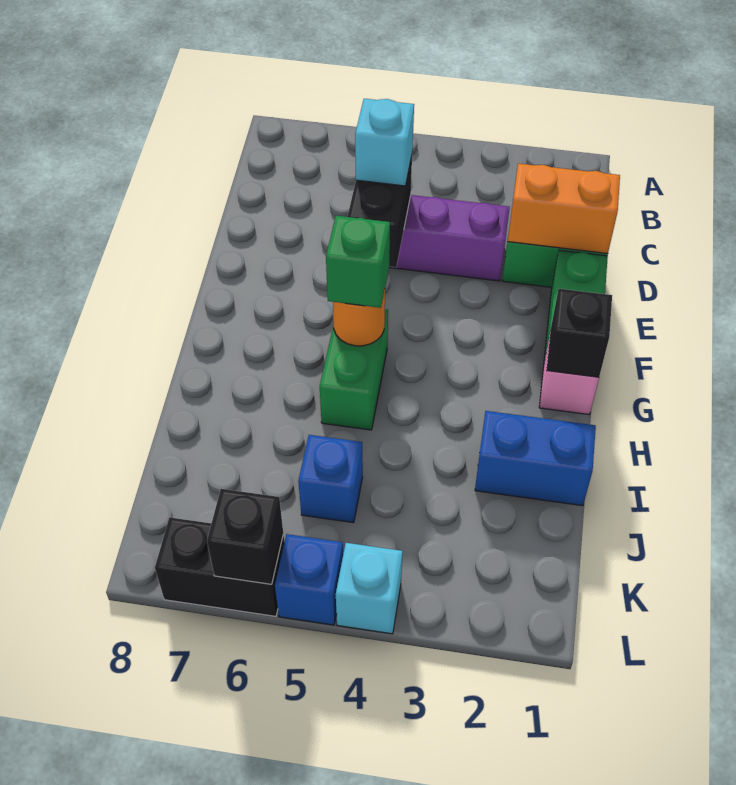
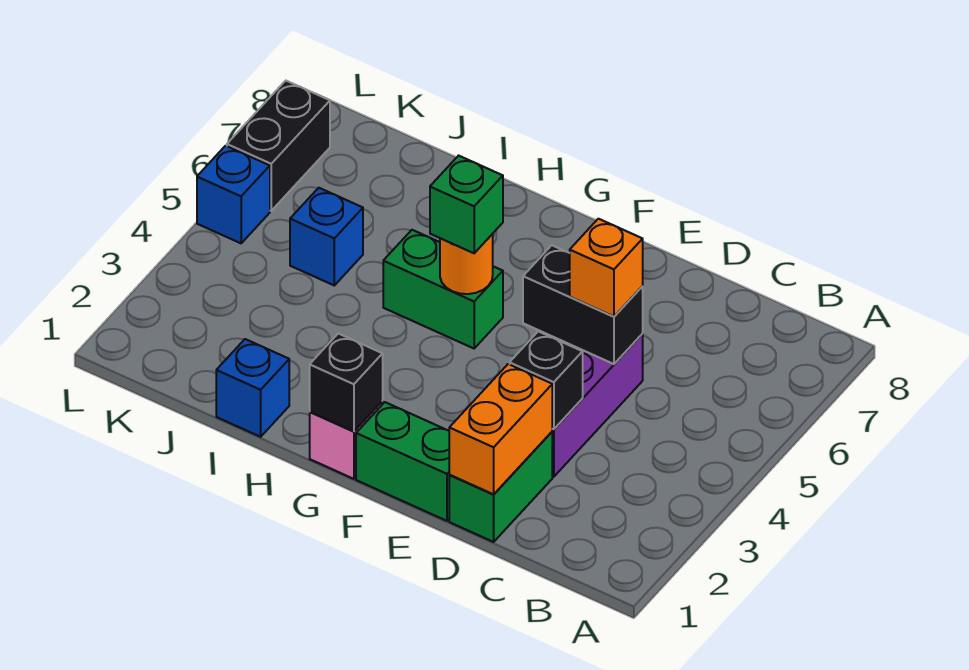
cyan 1x1 brick [355,99,414,186] -> orange 1x1 brick [570,219,643,316]
blue 1x2 brick [475,411,596,506] -> blue 1x1 brick [216,339,289,437]
cyan 1x1 brick [336,543,403,634] -> none
black 1x1 brick [207,489,283,584] -> black 1x1 brick moved to [510,331,583,429]

